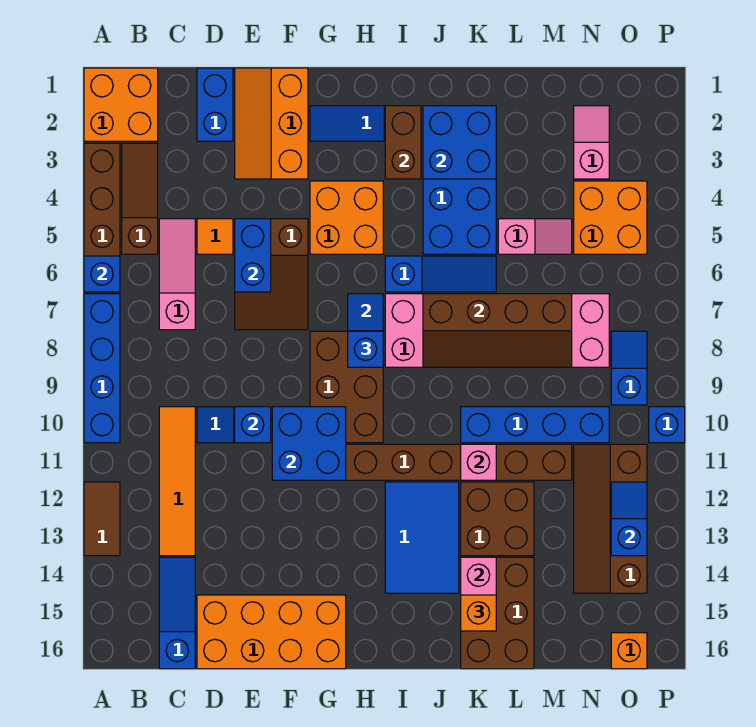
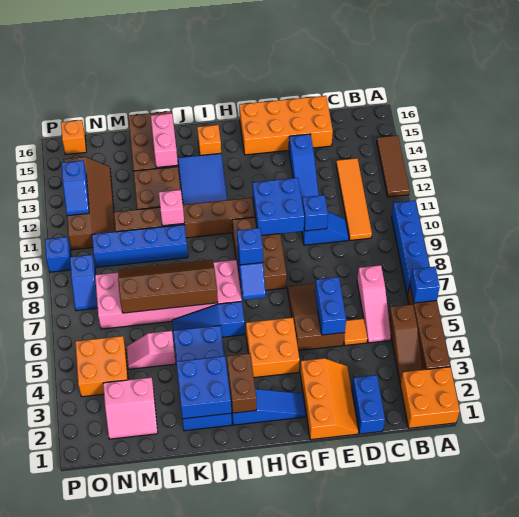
brown 1x2 tile [84,482,120,556] -> brown 1x3 tile [377,135,409,197]
blue 1x3 slope [159,557,195,669] -> blue 1x3 slope moved to [289,134,319,198]
orange 1x1 brick [461,595,496,631] -> orange 1x1 brick moved to [197,125,221,155]
pink 1x2 slope [574,106,609,179] -> pink 2x2 slope [103,378,158,439]

